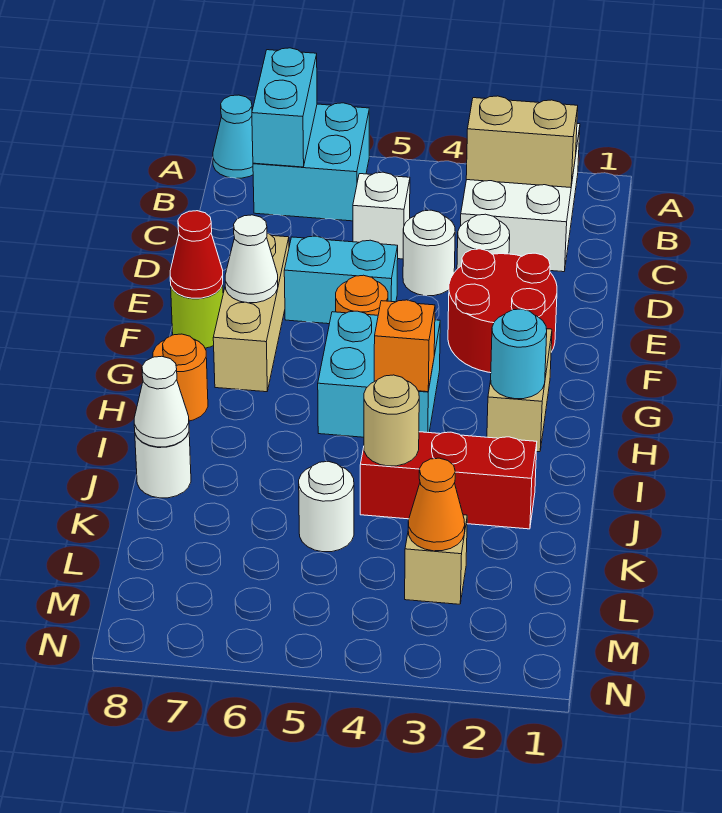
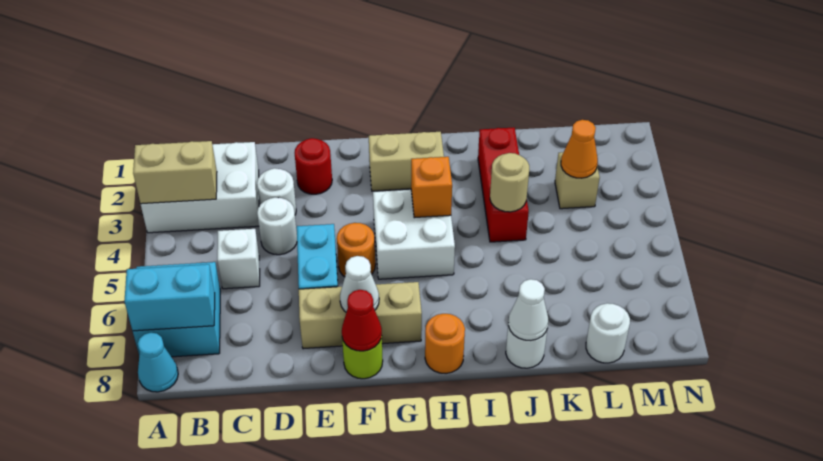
tan 1x2 brick [466,96,578,188] -> tan 1x2 brick turned to [133,141,217,204]
red 2x2 round brick [448,249,557,373] -> red 1x1 round brick [295,138,332,194]
cyan 2x2 brick [318,311,440,437] -> white 2x2 brick [373,190,455,279]
cyan 1x1 round brick [491,309,547,399] -> none
white 1x1 round brick [299,461,354,552] -> white 1x1 round brick moved to [586,303,630,363]

